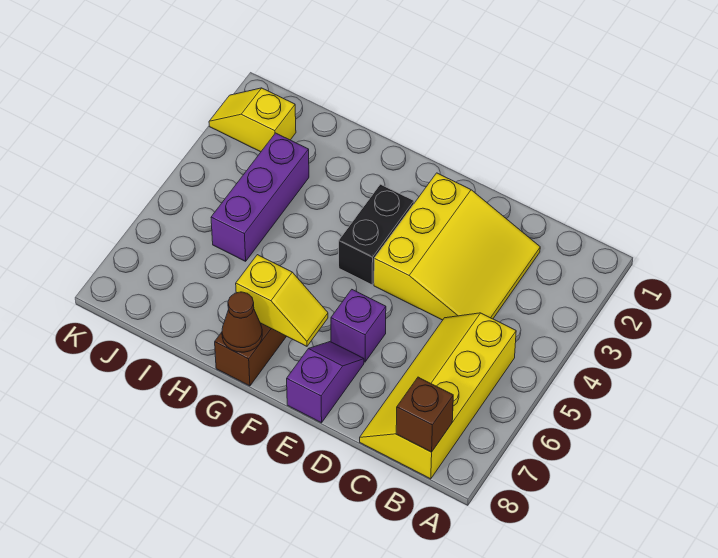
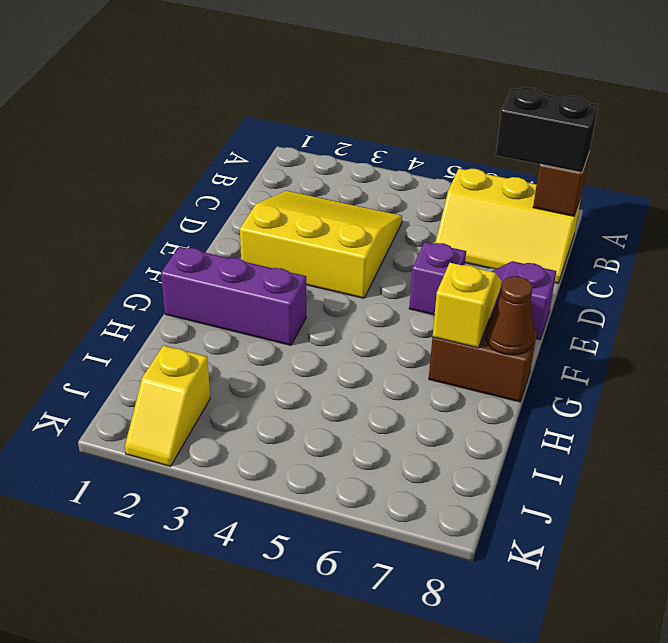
yellow 2x4 slope [360,313,516,479] -> yellow 2x3 slope [435,168,581,283]
black 1x2 brick [339,184,414,285] -> black 1x2 brick moved to [496,87,598,173]
purple 1x3 brick [211,133,309,261] -> purple 1x3 brick moved to [161,247,306,345]

